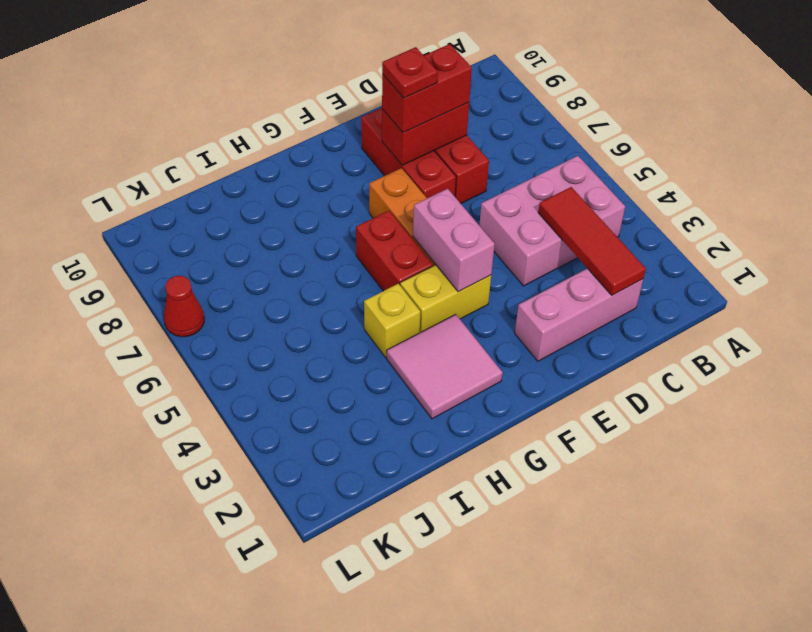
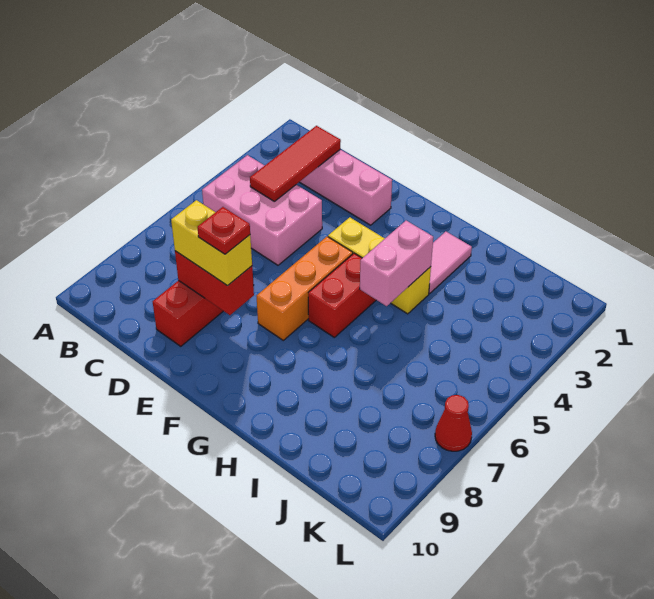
red 1x2 brick [382,44,472,133] -> yellow 1x2 brick [171,200,252,286]
red 1x3 brick [361,108,456,198] -> none
pink 1x2 brick [413,189,495,292] -> pink 1x2 brick moved to [360,221,433,306]
pink 2x2 tile [387,314,502,419] -> pink 1x2 tile [429,232,472,294]

